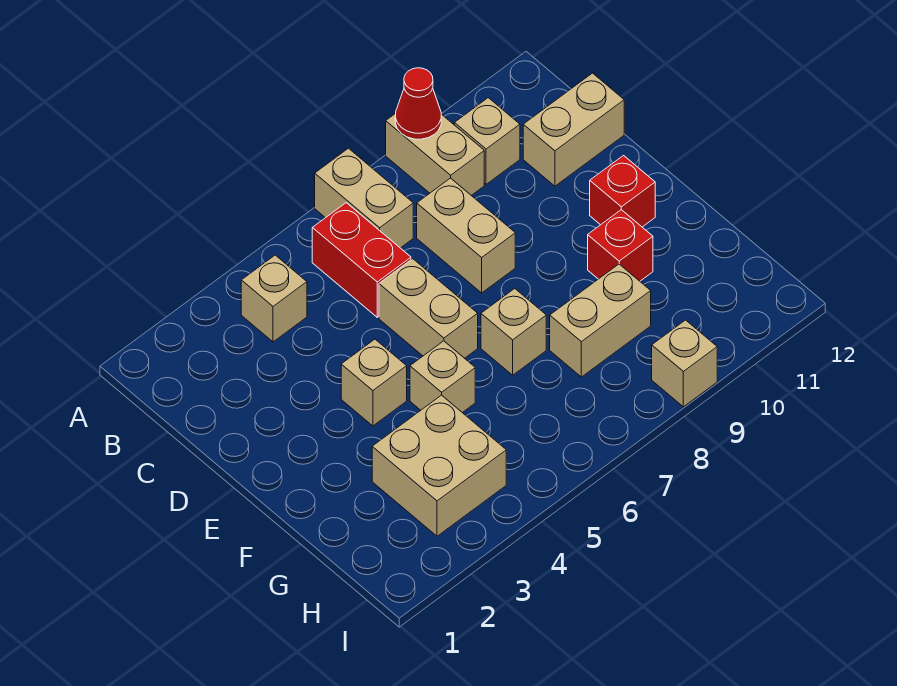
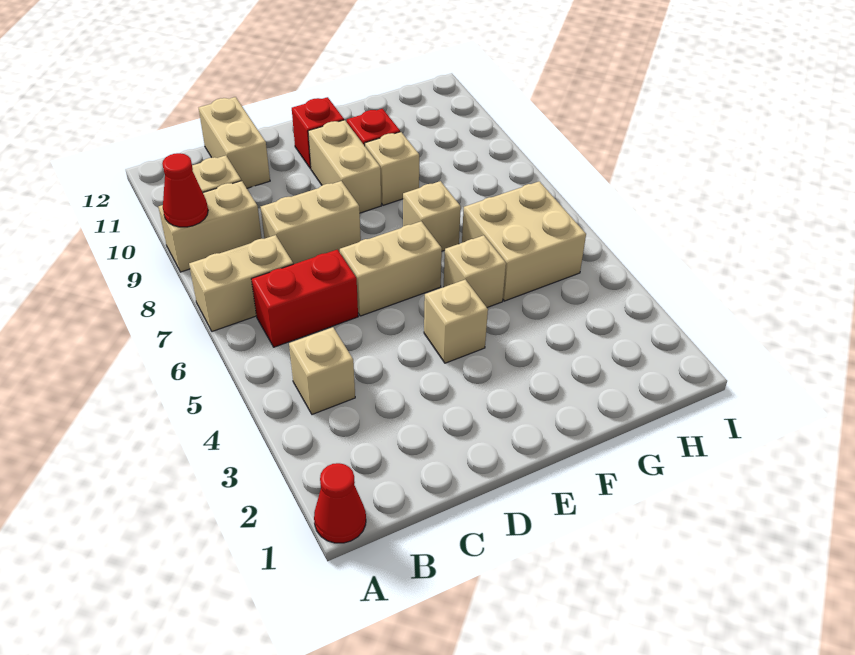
none -> red 1x1 cone [314,463,366,543]
tan 2x2 brick [372,395,506,536] -> tan 2x2 brick moved to [462,181,586,301]
tan 1x2 brick [550,264,651,377] -> tan 1x2 brick moved to [308,120,381,213]
tan 1x1 brick [652,320,717,407] -> tan 1x1 brick moved to [365,132,419,205]

